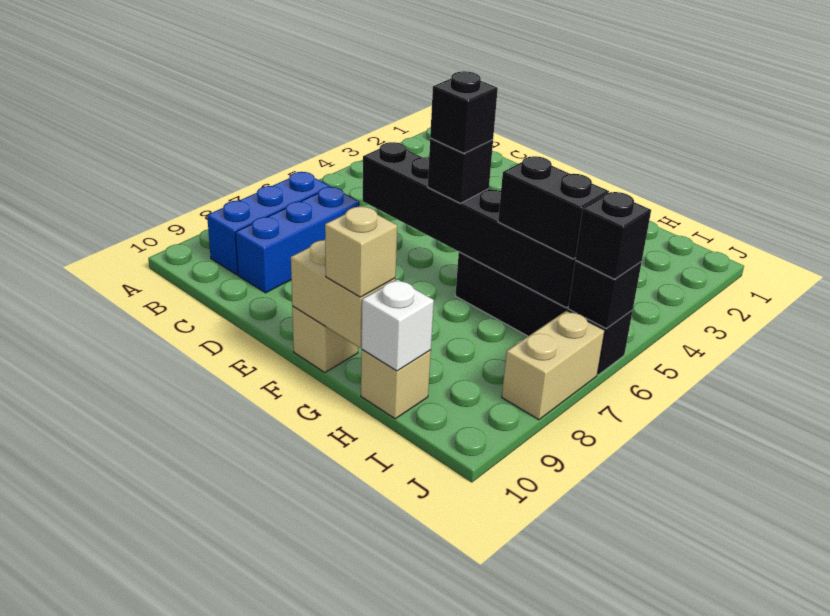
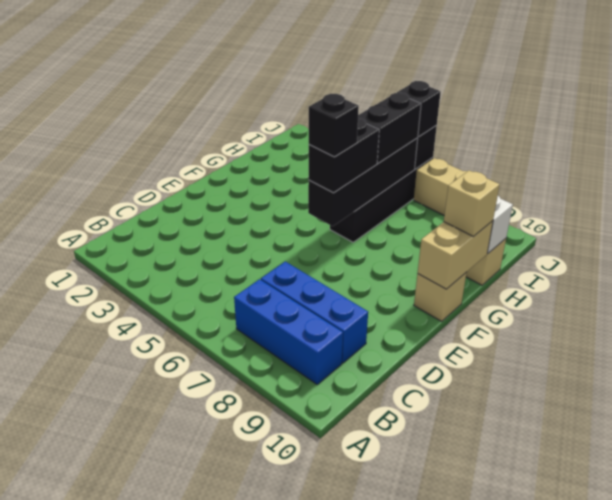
black 1x6 brick [363,142,575,308] -> black 1x4 brick [308,138,418,226]
black 1x1 brick [428,138,493,203] -> black 1x2 brick [309,118,379,193]

